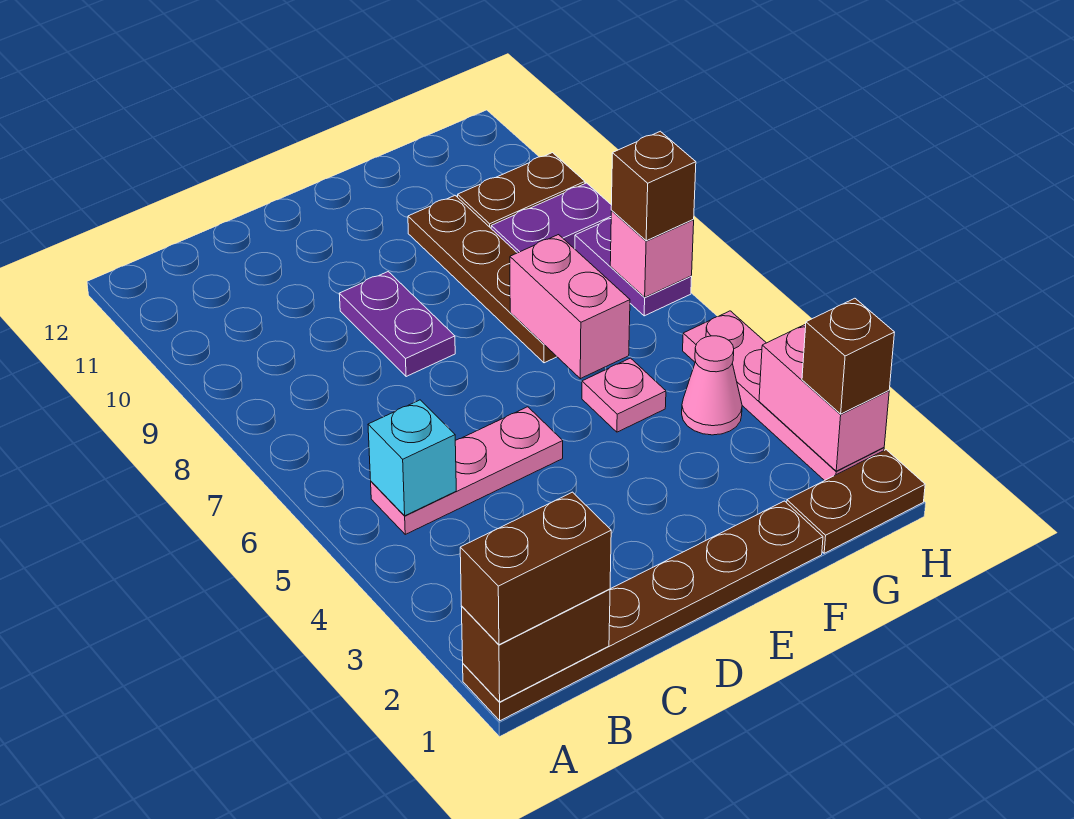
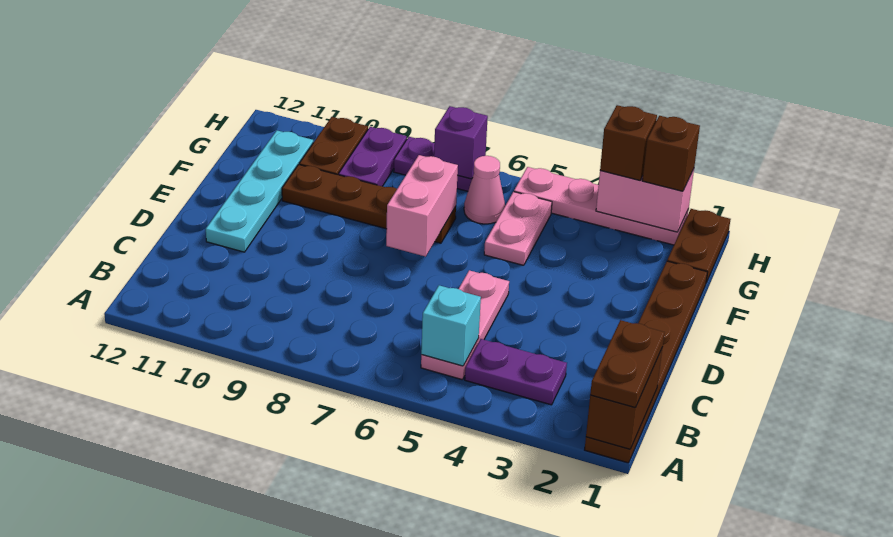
brown 1x2 brick [460,492,611,645] -> brown 1x2 plate [590,320,665,408]
purple 1x2 plate [339,272,455,377] -> purple 1x2 plate moved to [465,339,567,405]
none -> cyan 1x4 plate [206,131,313,252]
pink 1x1 plate [582,358,666,432] -> pink 1x2 plate [484,192,552,265]
pink 1x2 brick [510,235,630,379] -> pink 1x2 brick turned to [386,155,458,257]
pink 1x1 cone [682,336,742,435] -> pink 1x1 cone moved to [464,156,505,224]
pink 1x1 brick [610,211,694,297] -> purple 1x1 brick [434,106,488,179]
brown 1x1 brick [611,131,696,241] -> brown 1x1 brick moved to [600,105,657,180]

